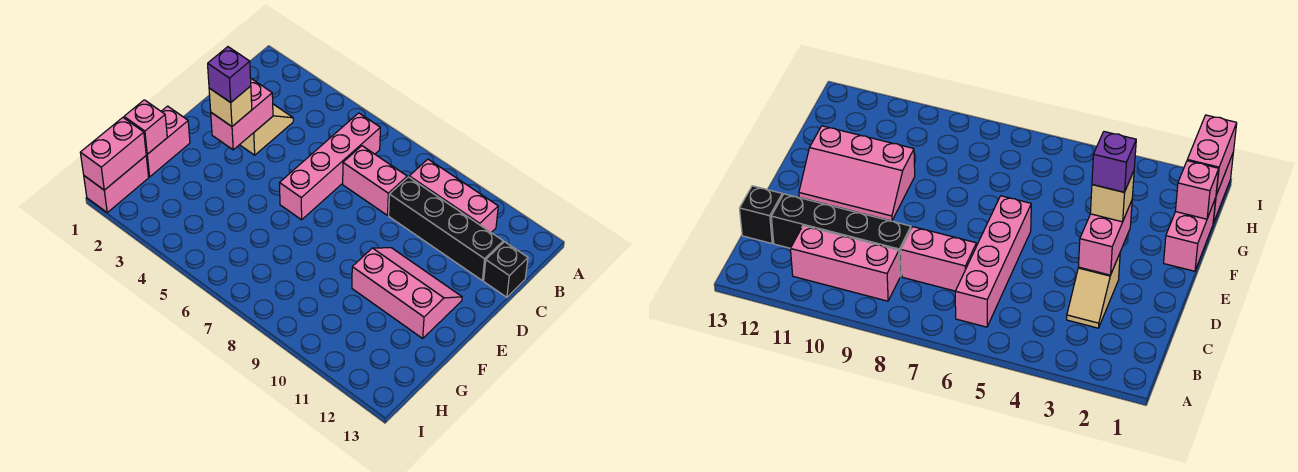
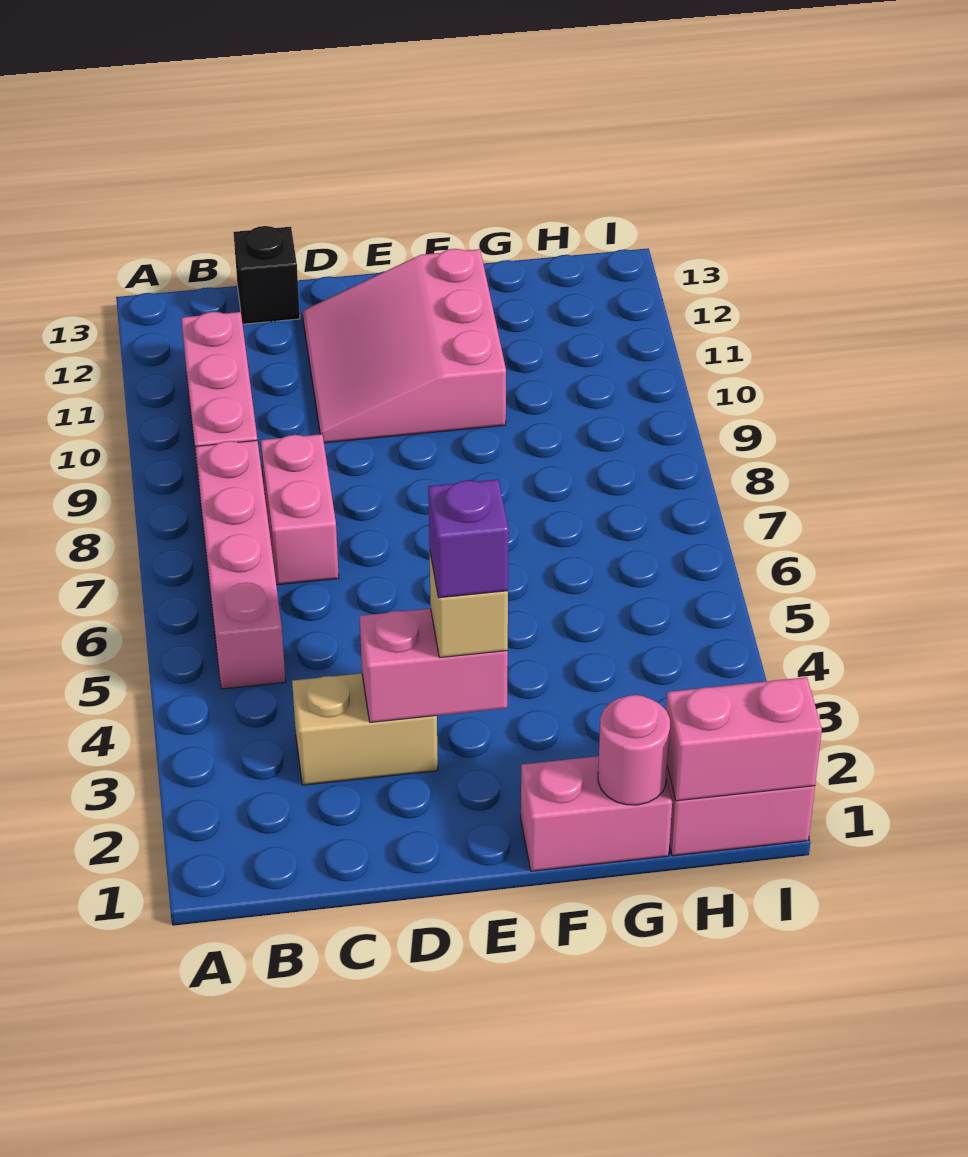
pink 1x4 brick [280,113,380,220] -> pink 1x4 brick turned to [195,440,286,689]
tan 1x2 slope [240,104,293,155] -> tan 1x2 brick [292,673,438,785]
black 1x4 brick [389,177,503,280] -> none
pink 2x3 slope [352,248,462,338] -> pink 3x3 slope [303,249,506,443]
pink 1x1 brick [124,100,167,154] -> pink 1x1 round brick [598,695,670,805]

